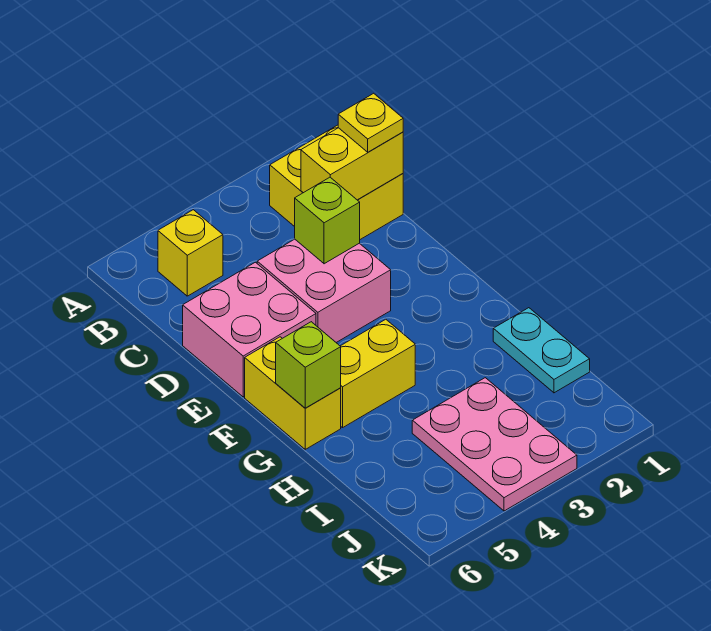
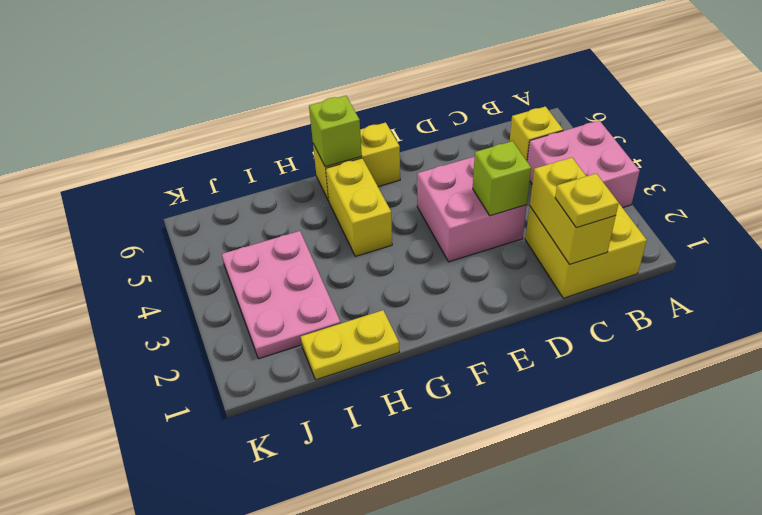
pink 2x2 brick [183,262,316,397] -> pink 2x2 brick moved to [527,121,640,208]
cyan 1x2 plate [493,308,590,393] -> yellow 1x2 plate [301,310,399,380]
pink 2x3 plate [412,378,577,511] -> pink 2x3 plate turned to [222,231,341,359]

